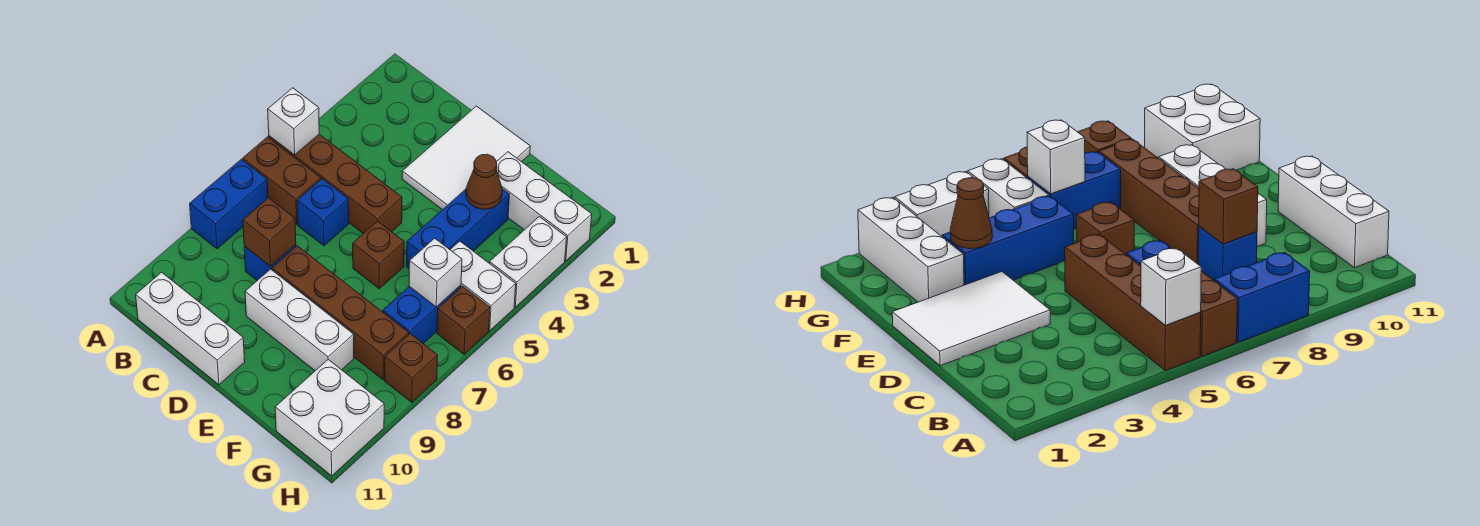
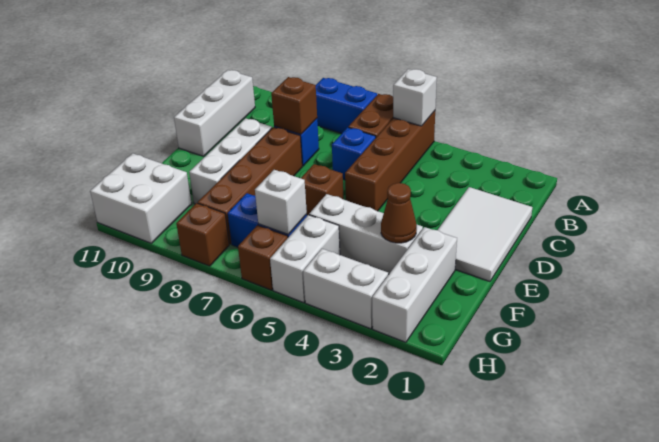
white 2x3 tile [402,106,530,210] -> white 2x3 tile turned to [438,187,532,281]
blue 1x3 brick [407,189,509,268] -> white 1x3 brick [309,194,423,274]

